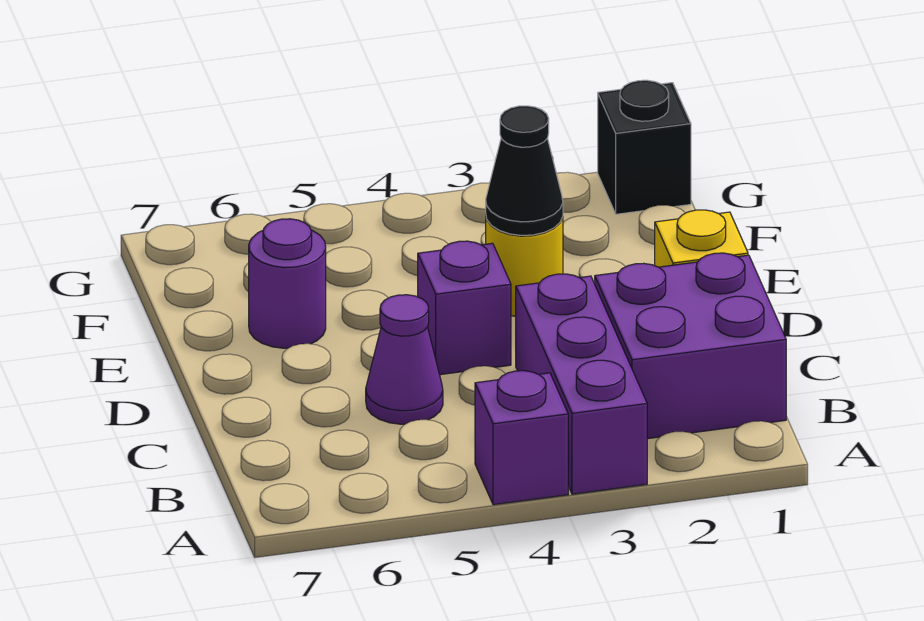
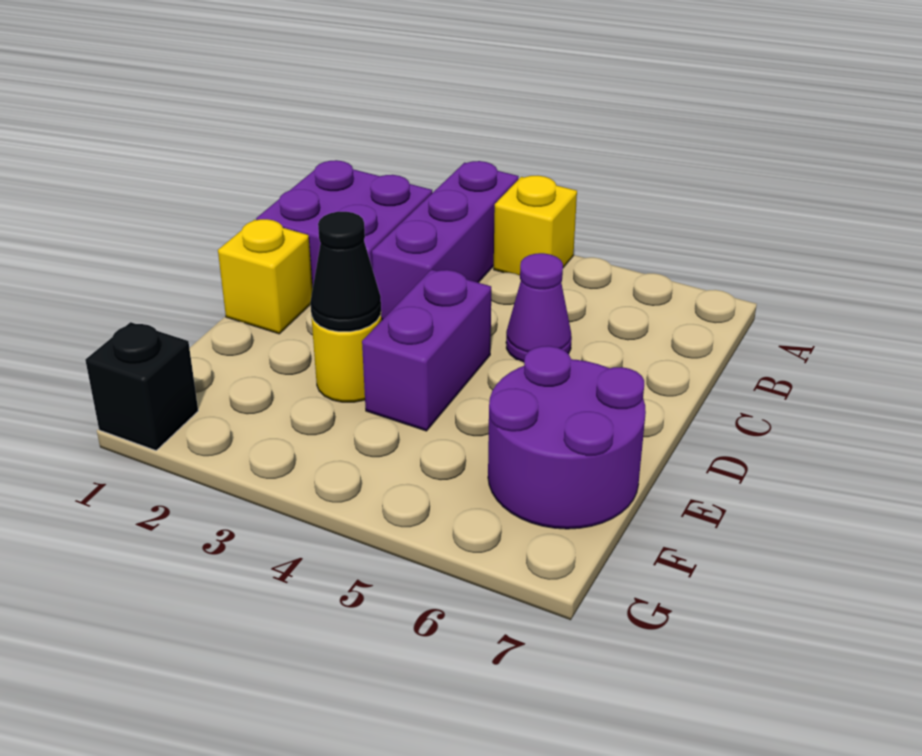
purple 1x1 brick [475,371,568,505] -> yellow 1x1 brick [494,176,577,275]
purple 1x1 brick [418,241,511,375] -> purple 1x2 brick [362,270,491,431]
purple 1x1 round brick [249,219,326,348] -> purple 2x2 round brick [488,346,646,529]

